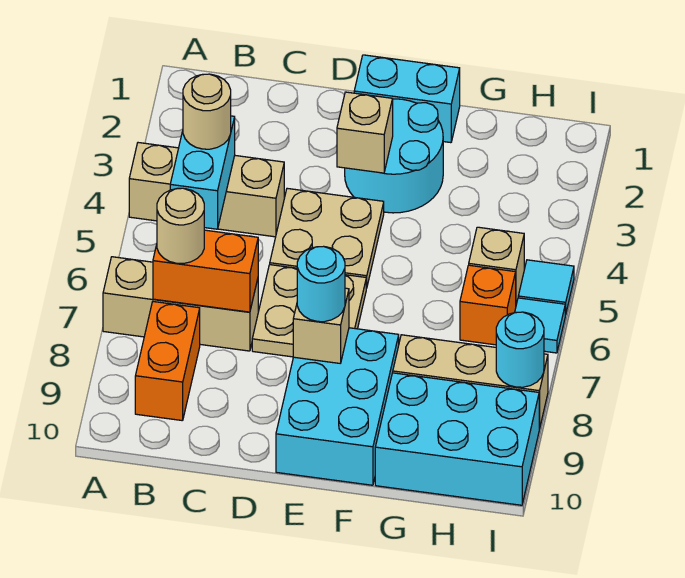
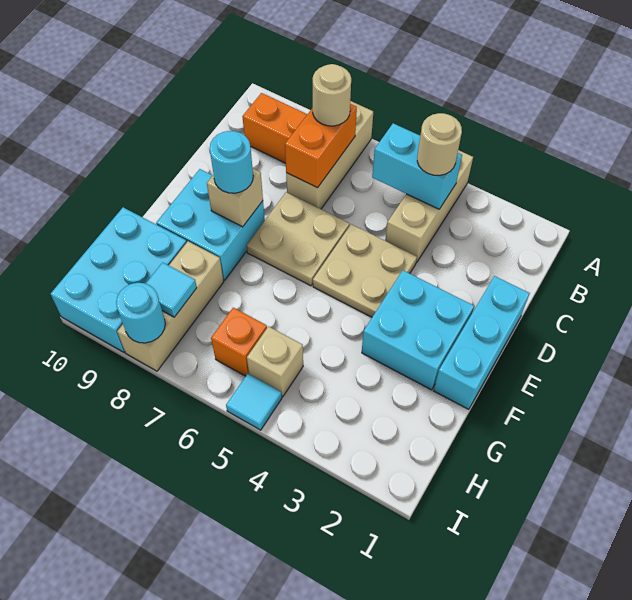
cyan 1x2 brick [354,55,460,143] -> cyan 1x3 brick [434,276,530,409]
cyan 2x2 round brick [345,99,443,213] -> cyan 2x2 brick [362,270,474,390]
tan 1x1 brick [337,92,393,173] -> none
cyan 2x3 brick [276,328,399,485] -> cyan 2x2 brick [156,169,265,280]
cyan 1x1 tile [515,298,565,353] -> cyan 1x1 tile moved to [146,262,197,317]

